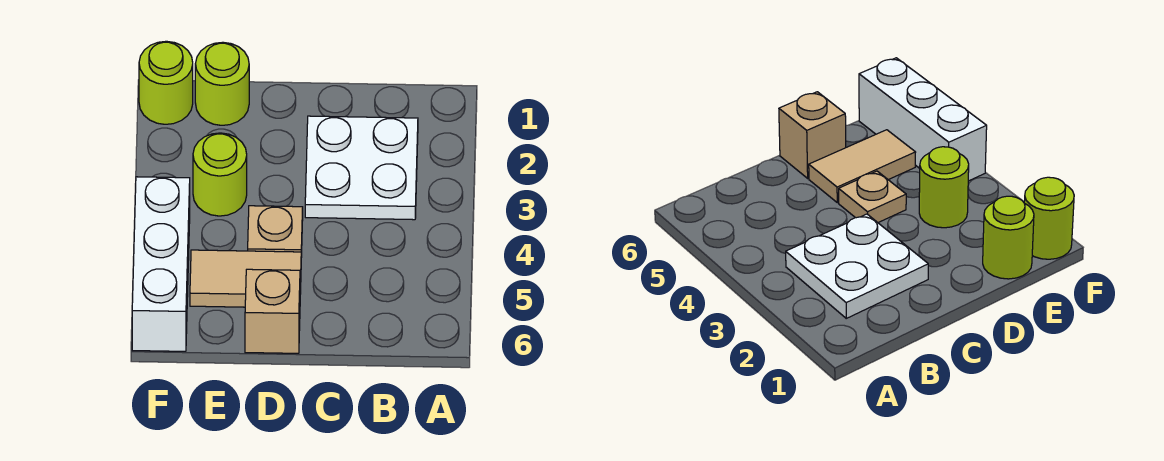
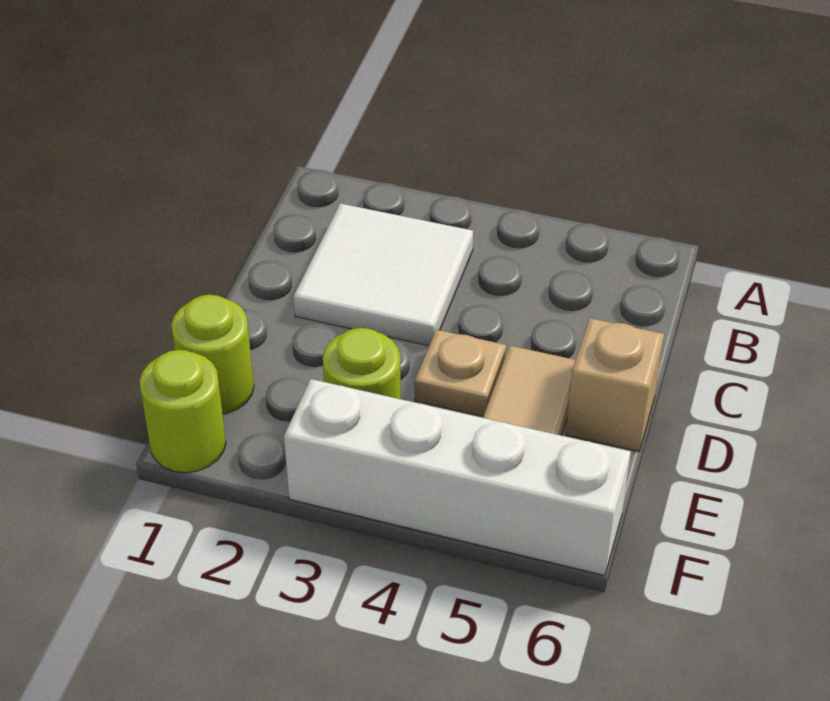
white 2x2 plate [305,116,418,220] -> white 2x2 tile [293,203,473,346]
white 1x3 brick [132,177,190,351] -> white 1x4 brick [284,379,631,575]

